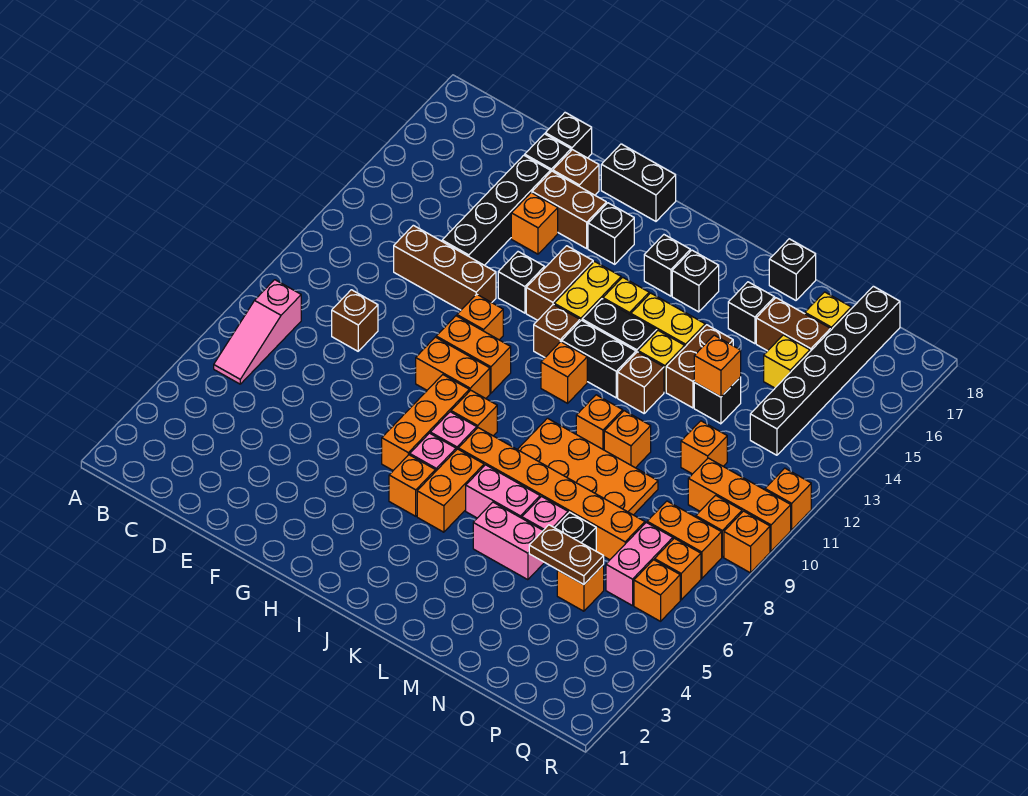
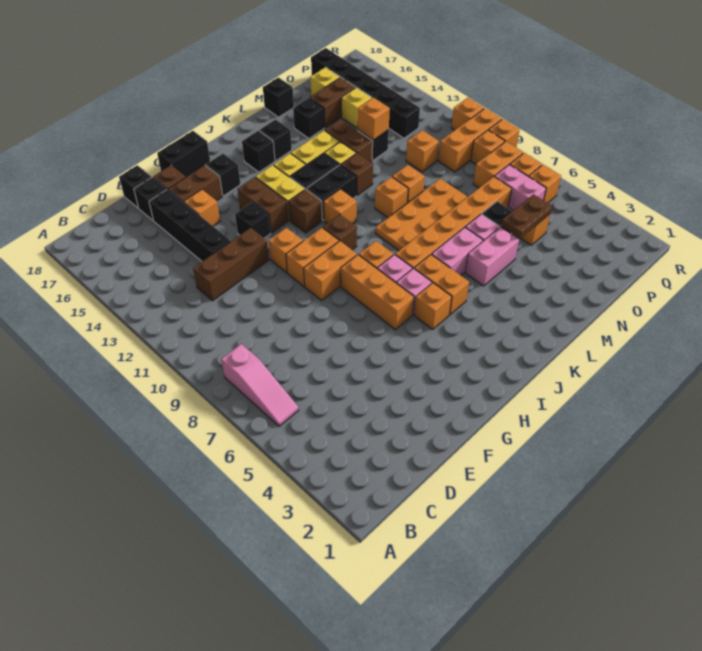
brown 1x1 brick [332,290,378,351] -> brown 1x1 brick moved to [323,215,357,250]

